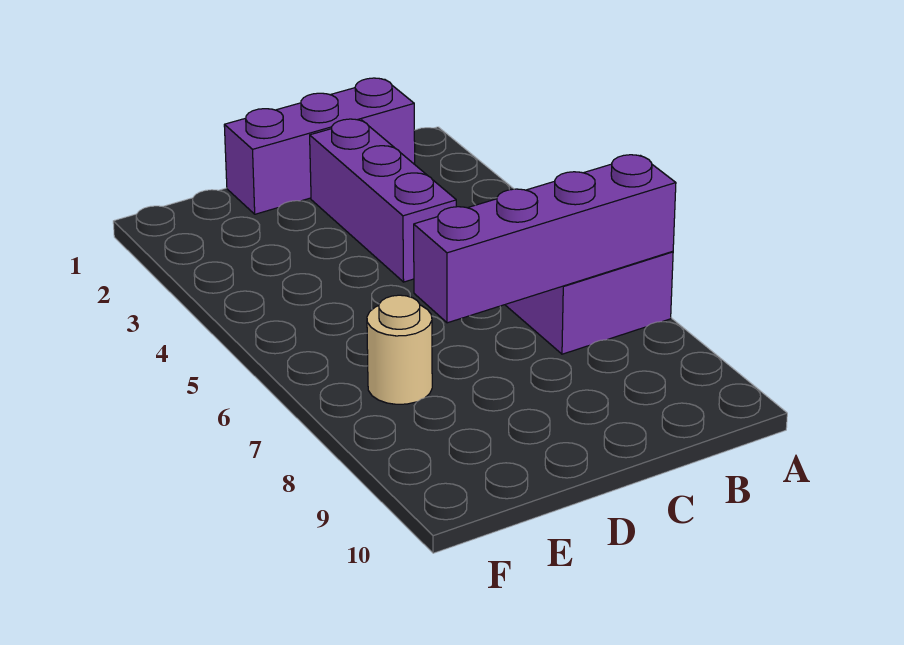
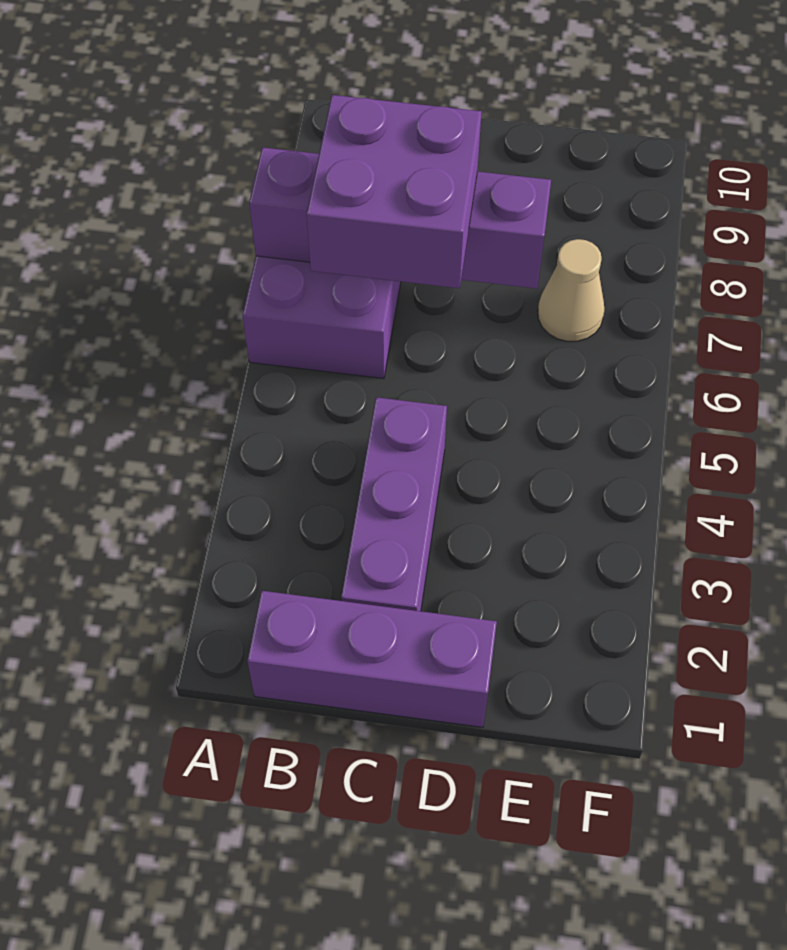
none -> purple 2x2 brick [307,95,482,288]
tan 1x1 round brick [367,295,432,404] -> tan 1x1 cone [538,239,605,341]

